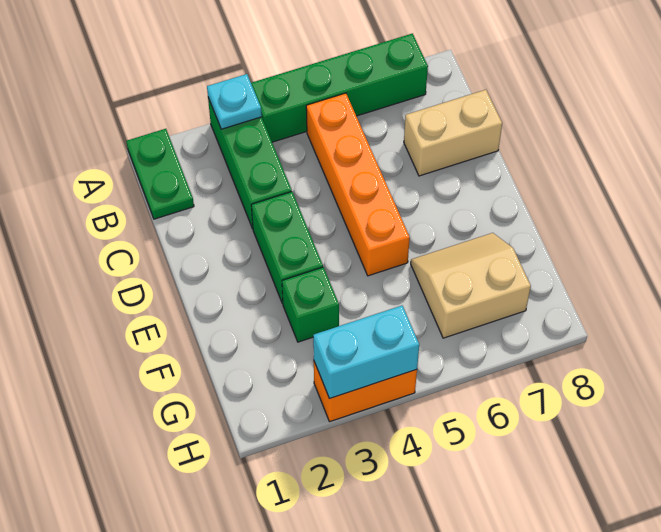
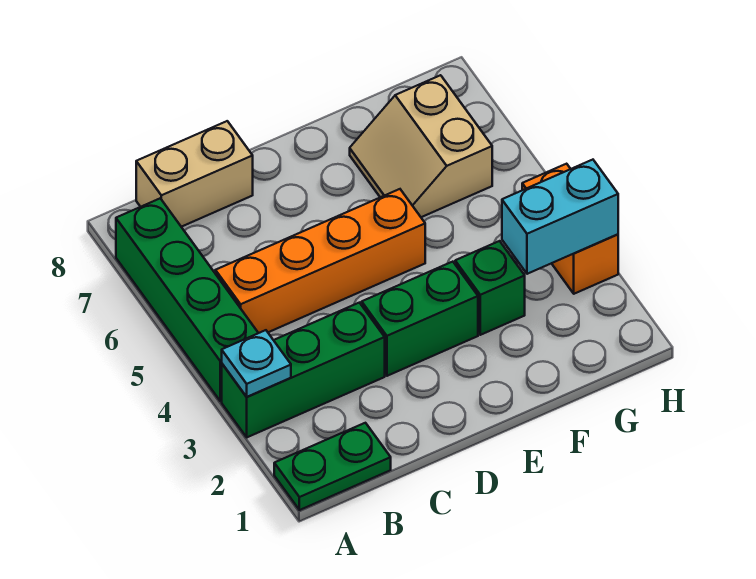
tan 1x2 brick [404,90,502,176] -> tan 1x2 brick turned to [136,121,253,227]
cyan 1x2 brick [313,306,419,399] -> cyan 1x2 brick turned to [502,160,618,274]

